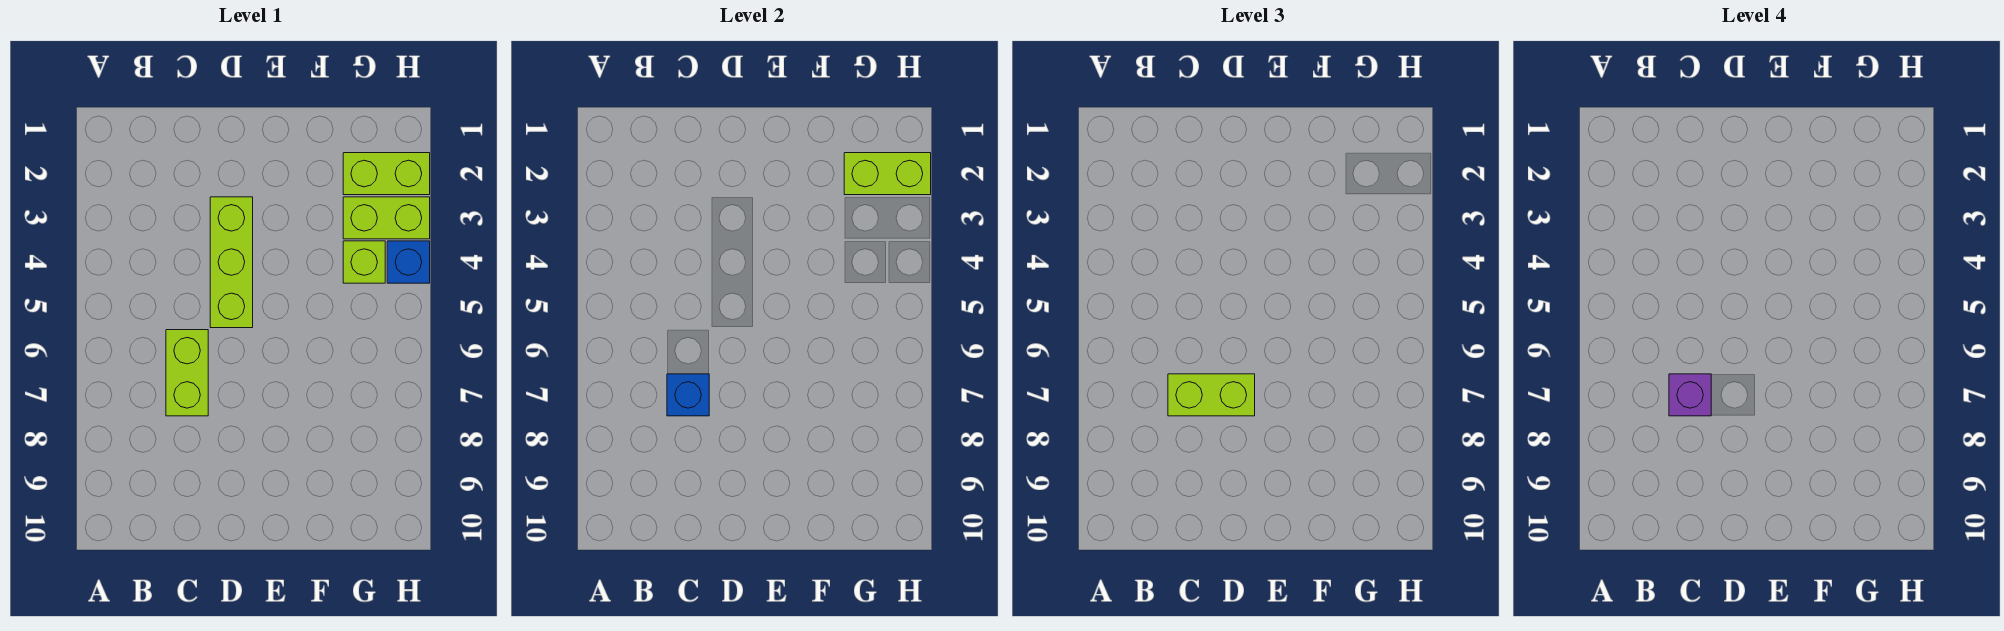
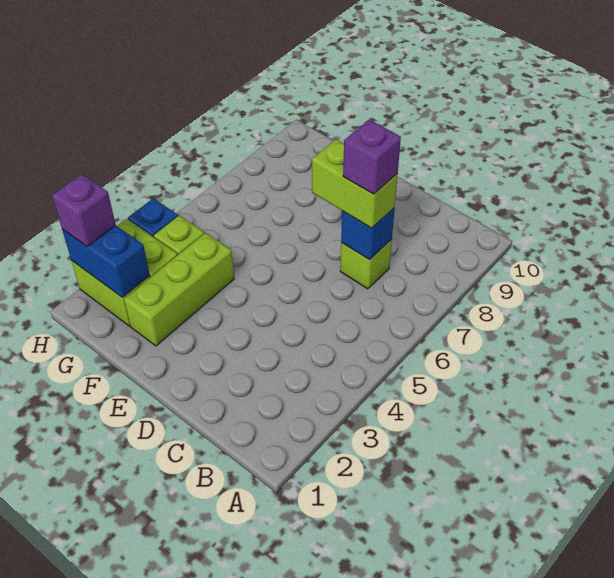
lime 1x2 brick [166,330,208,416] -> lime 1x1 brick [340,239,392,289]
lime 1x3 brick [210,197,253,328] -> lime 1x3 brick moved to [124,233,234,346]
lime 1x2 brick [844,153,931,195] -> blue 1x2 brick [62,225,150,297]
none -> purple 1x1 brick [52,174,116,247]

